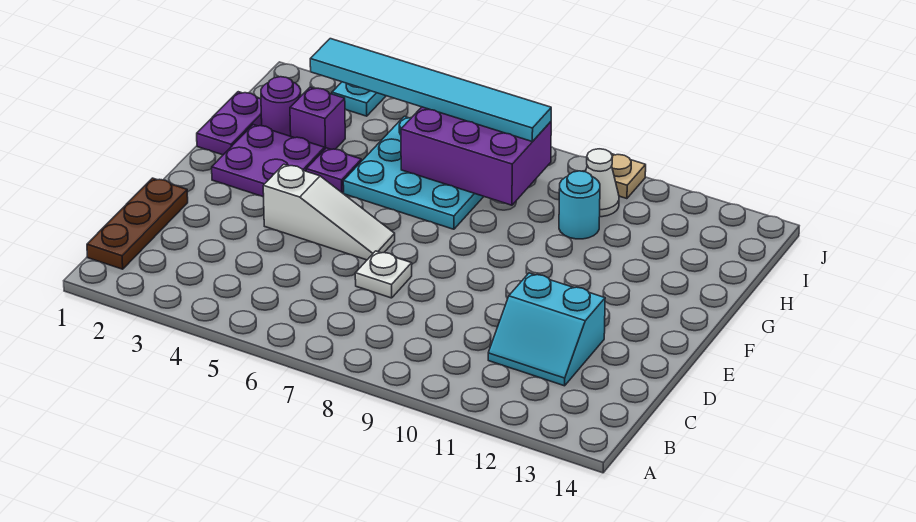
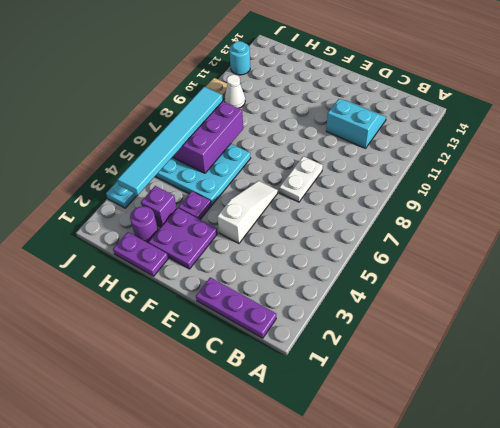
brown 1x3 plate [87,178,188,269] -> purple 1x3 plate [196,277,276,338]
cyan 2x2 slope [488,273,605,386] -> cyan 2x2 slope turned to [326,99,386,148]
white 1x1 plate [355,251,412,298] -> white 1x2 plate [279,156,323,202]
cyan 1x1 round brick [559,171,600,239] -> cyan 1x1 round brick moved to [229,41,250,75]

